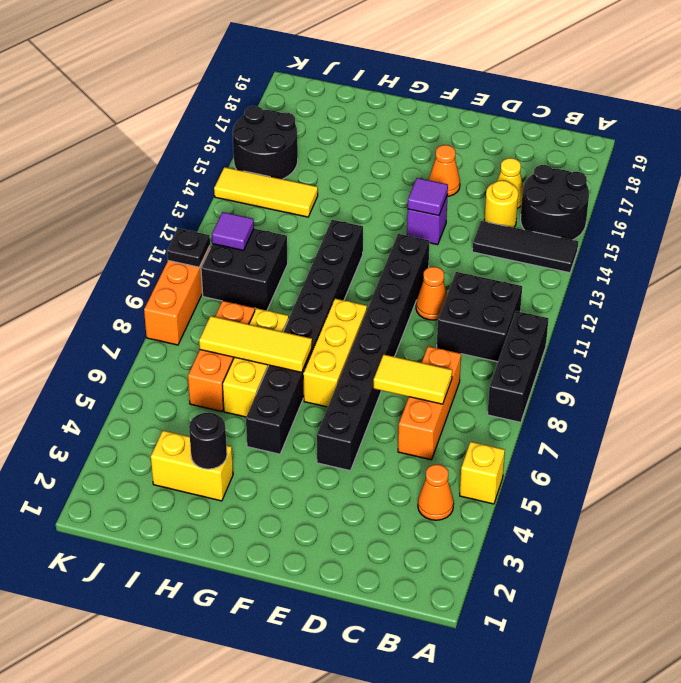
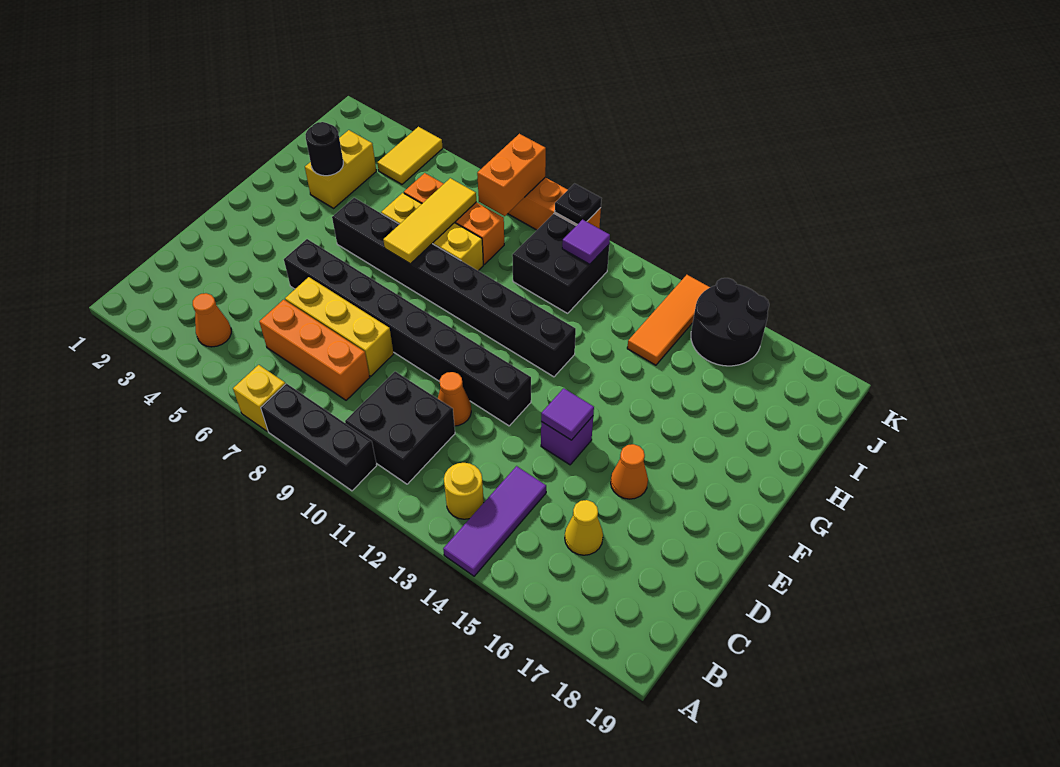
yellow 1x1 brick [460,442,505,504] -> yellow 1x1 brick moved to [233,365,285,431]
black 1x3 tile [472,221,579,273] -> purple 1x3 tile [443,466,546,576]
black 2x2 round brick [521,165,589,240] -> none
yellow 1x2 tile [374,355,452,404] -> yellow 1x2 tile moved to [377,127,443,184]
yellow 1x1 round brick [484,181,518,228] -> yellow 1x1 round brick moved to [444,463,484,519]
yellow 1x3 brick [303,299,367,407] -> yellow 1x3 brick moved to [285,277,394,376]
yellow 1x3 tile [214,167,318,217] -> orange 1x3 tile [627,275,710,365]
none -> orange 1x2 brick [477,134,546,216]

